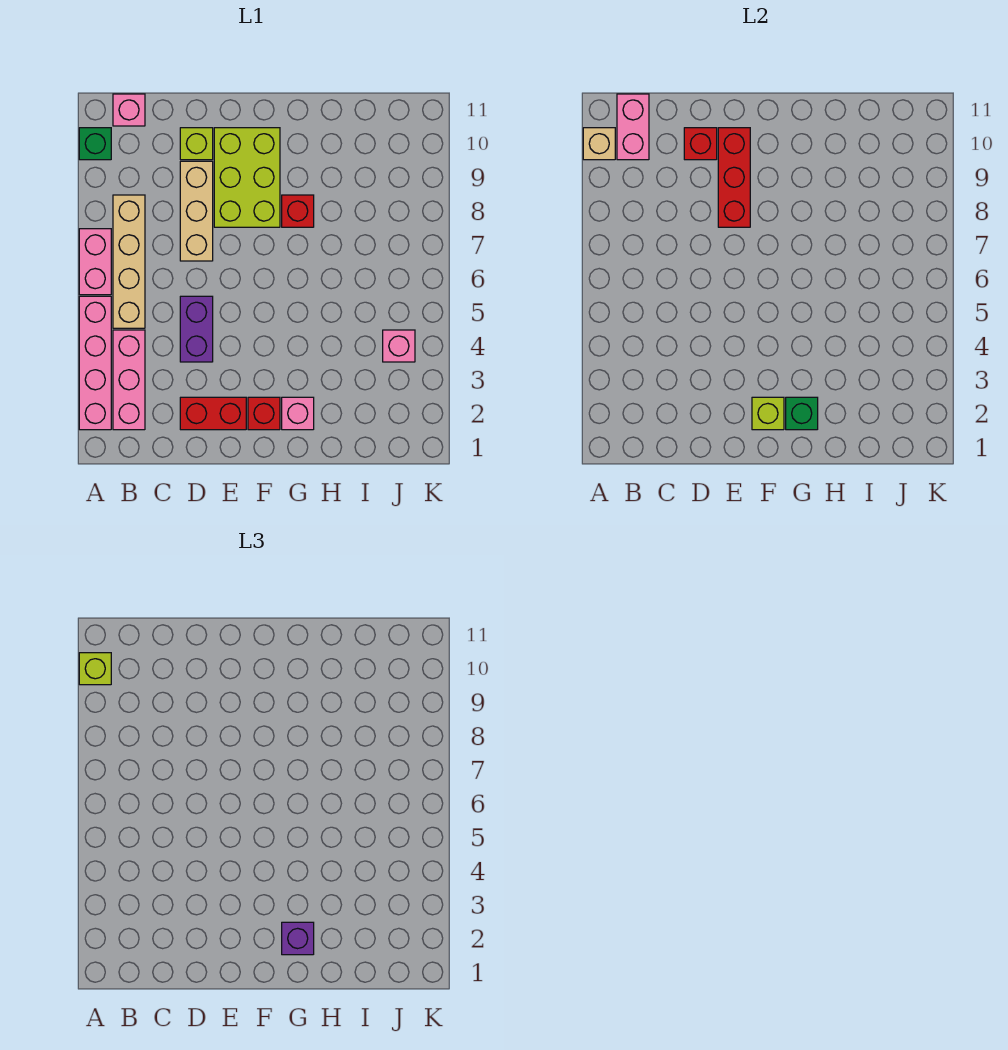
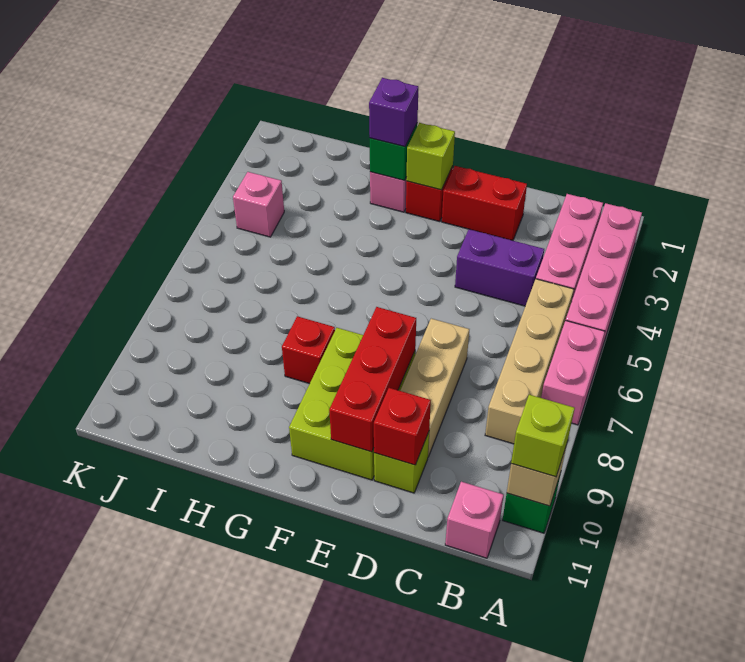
pink 1x2 brick [617,94,649,160] -> none
purple 1x2 brick [180,296,213,362] -> purple 1x2 brick turned to [455,229,544,306]

